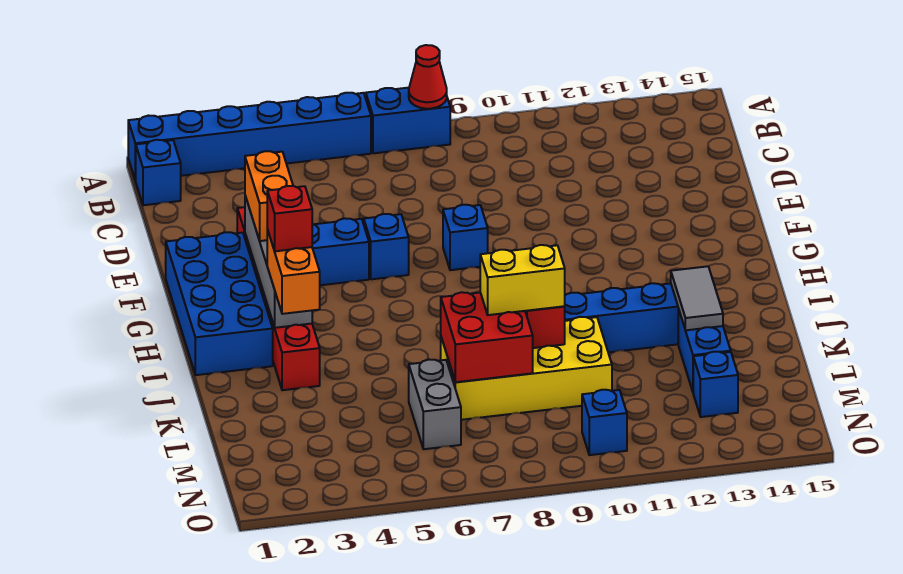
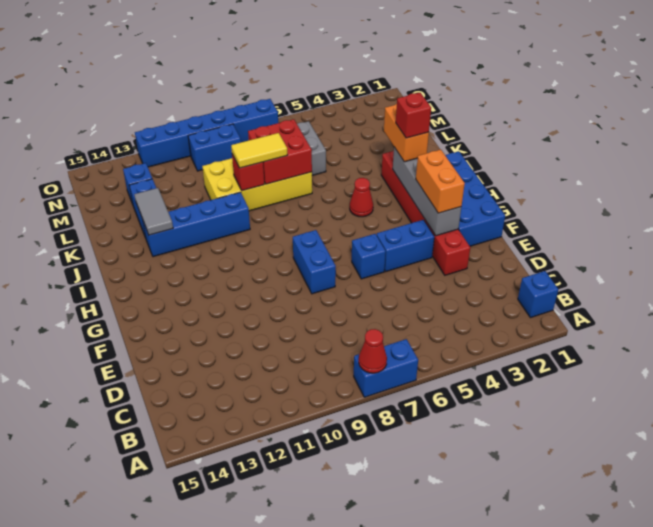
blue 1x6 brick [128,93,371,181] -> blue 1x6 brick moved to [135,99,278,167]
blue 1x1 brick [443,205,488,270] -> blue 1x2 brick [292,230,336,294]
none -> red 1x1 cone [350,178,373,217]
yellow 1x2 brick [480,245,565,315] -> yellow 1x2 tile [231,133,287,168]
blue 1x1 brick [582,390,627,455] -> blue 1x2 brick [188,124,241,171]

